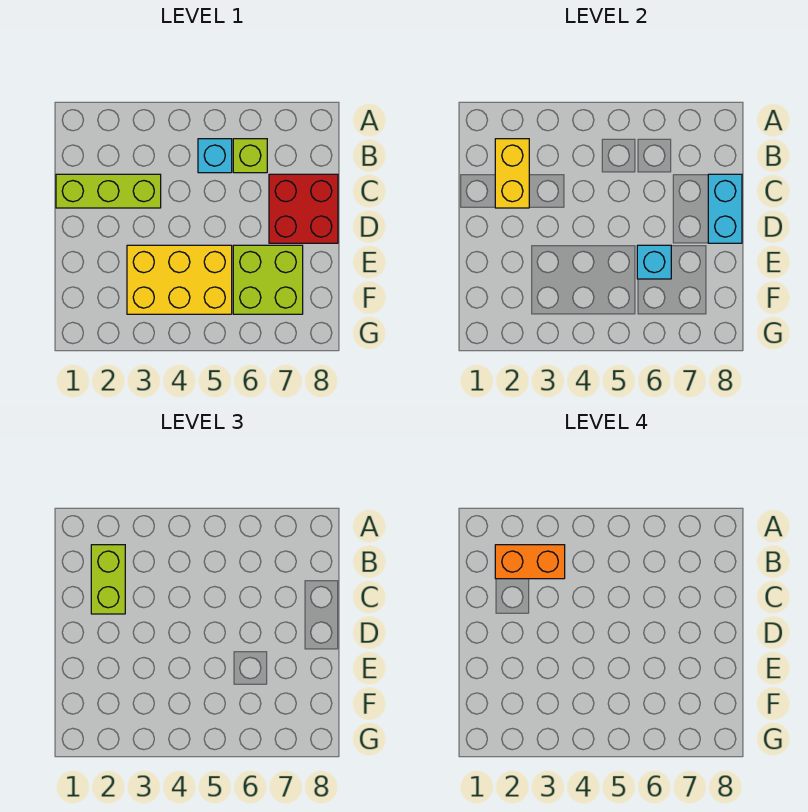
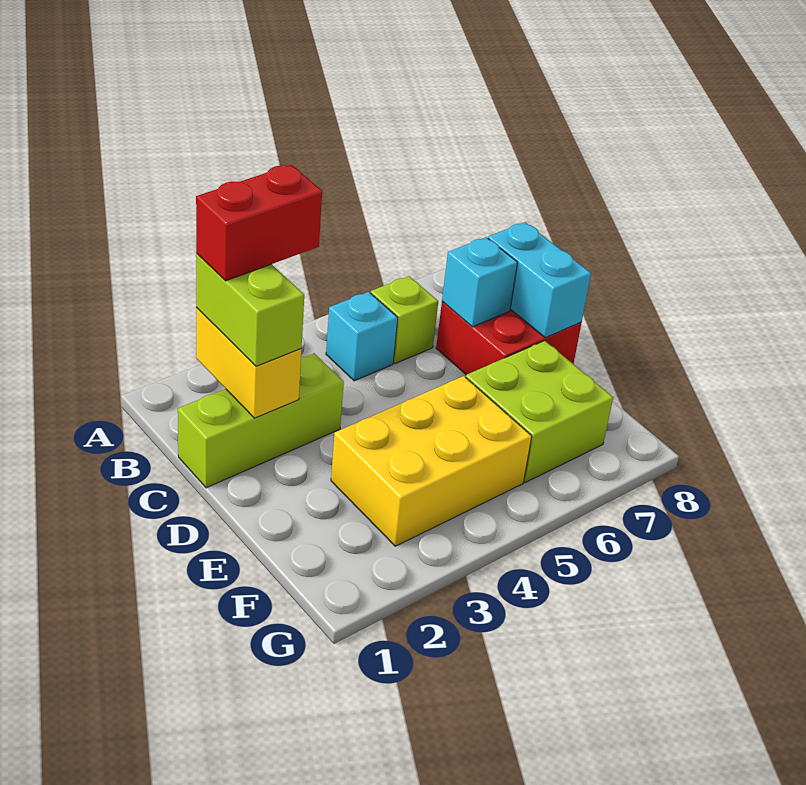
orange 1x2 brick [495,545,565,579] -> red 1x2 brick [196,165,322,281]
cyan 1x1 brick [637,245,671,279] -> cyan 1x1 brick moved to [442,237,518,327]

